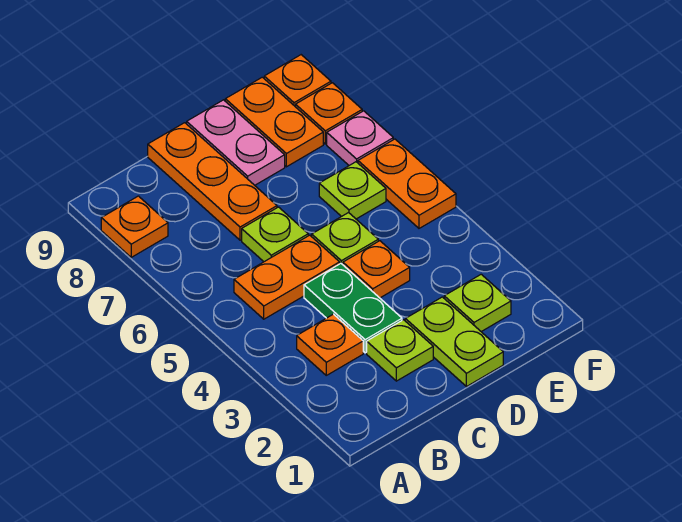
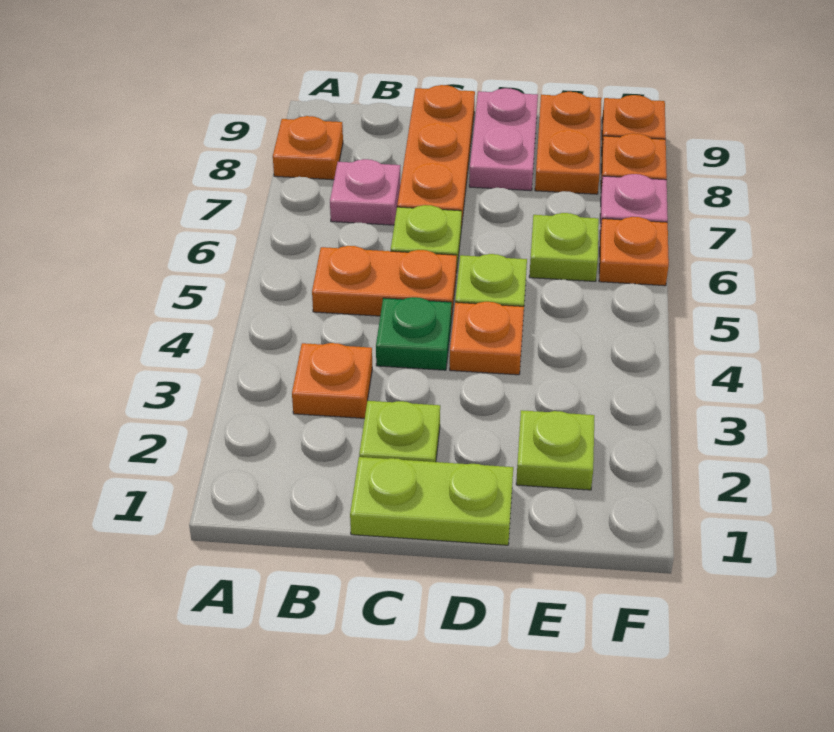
none -> pink 1x1 plate [330,159,400,225]
green 1x2 plate [304,264,402,353] -> green 1x1 plate [376,297,452,370]
lime 1x2 plate [405,297,503,387] -> lime 1x2 plate turned to [350,457,513,545]
orange 1x2 plate [358,139,456,228] -> orange 1x1 plate [599,217,669,286]

